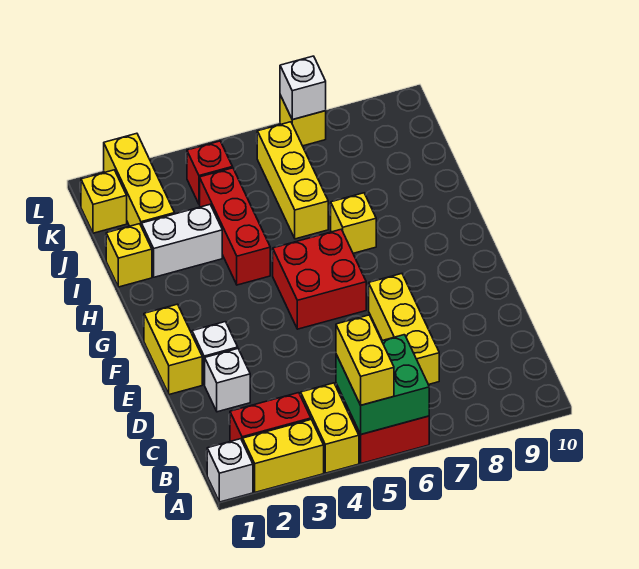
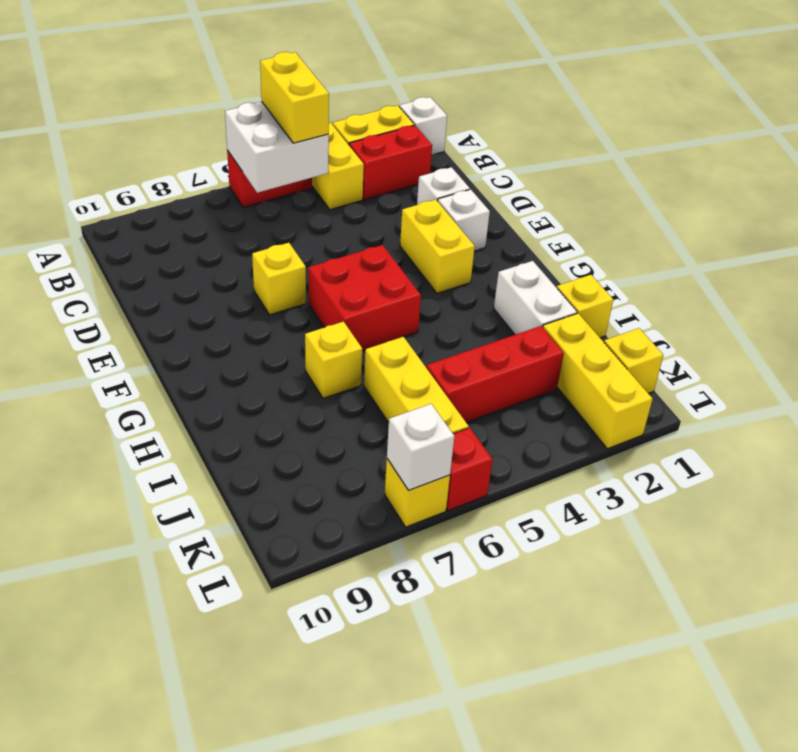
green 2x2 brick [336,335,429,434] -> white 2x2 brick [225,102,329,193]
yellow 1x3 brick [369,274,439,385] -> yellow 1x1 brick [252,243,306,315]
yellow 1x2 brick [144,304,202,395] -> yellow 1x2 brick moved to [400,200,475,293]
red 1x3 brick [200,168,270,285] -> red 1x3 brick turned to [426,326,564,422]
white 1x2 brick [142,205,222,277] -> white 1x2 brick turned to [494,261,577,335]
red 1x1 brick [187,141,233,204] -> red 1x1 brick moved to [446,428,493,511]

